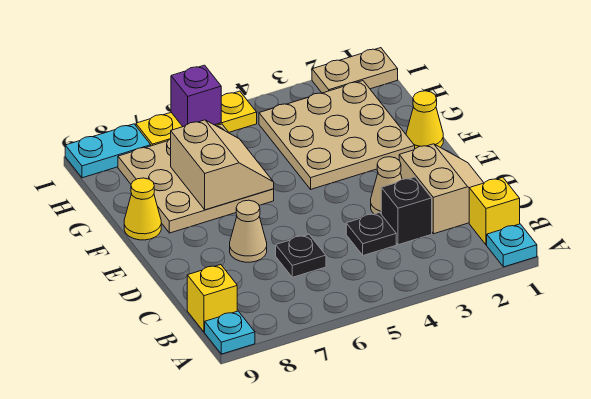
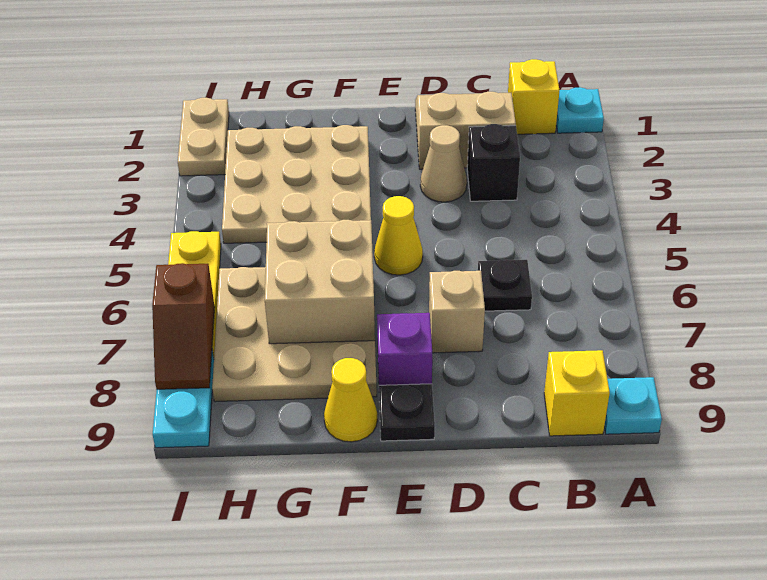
black 1x1 plate [346,213,396,256] -> black 1x1 plate moved to [379,384,435,441]
tan 1x1 cone [230,200,267,262] -> tan 1x1 brick [429,271,485,353]
yellow 1x1 cone [406,91,443,149] -> yellow 1x1 cone moved to [374,196,423,275]
tan 2x2 slope [171,120,274,210] -> tan 2x2 brick [265,220,375,344]
purple 1x1 brick [171,65,221,127] -> purple 1x1 brick moved to [377,313,432,385]
none -> brown 1x2 slope [152,263,215,389]

